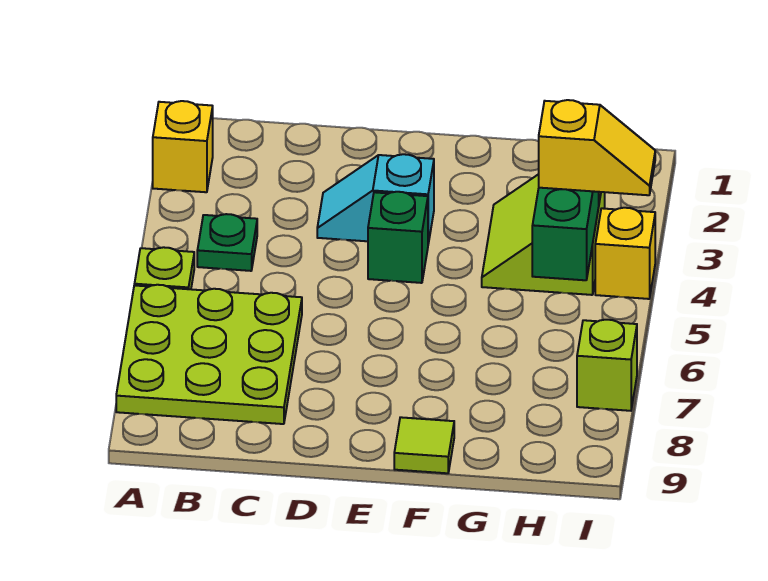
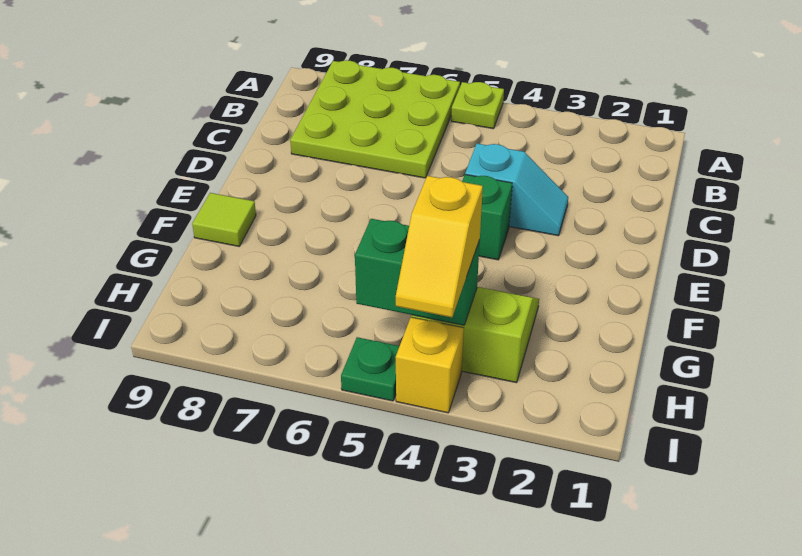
yellow 1x1 brick [153,101,213,192] -> none
green 1x1 plate [197,214,257,271] -> green 1x1 plate moved to [341,337,399,401]
cyan 1x2 slope [317,154,434,244] -> cyan 1x2 slope turned to [465,144,568,236]
lime 1x1 brick [577,320,637,411] -> none

